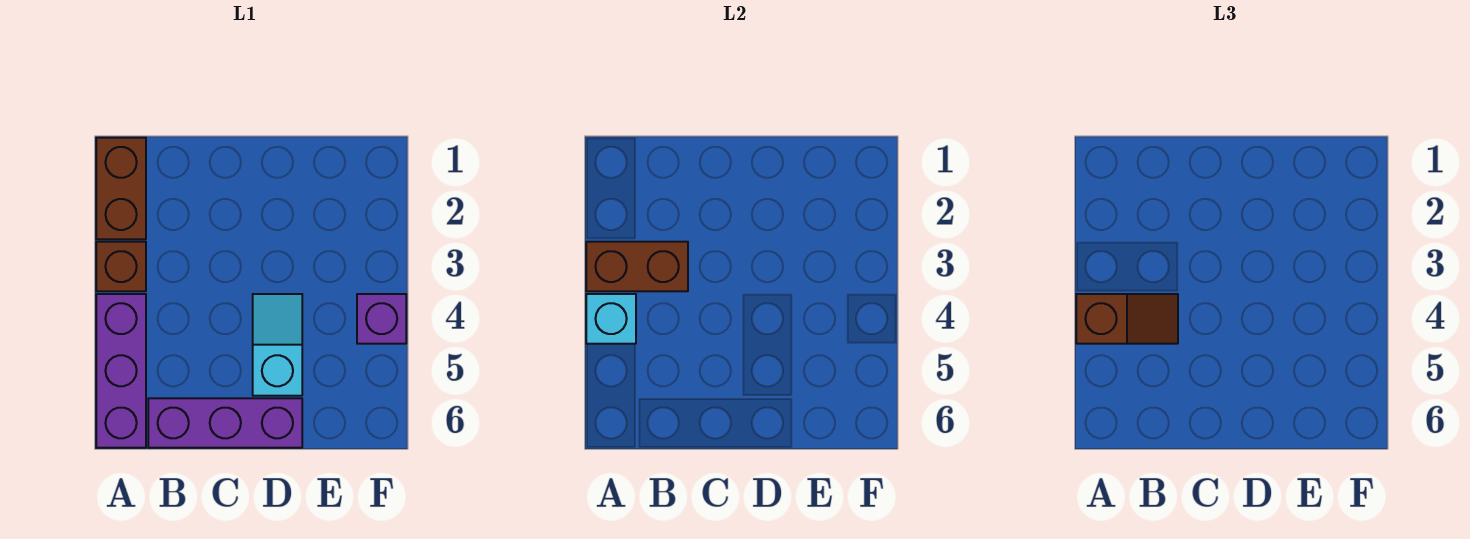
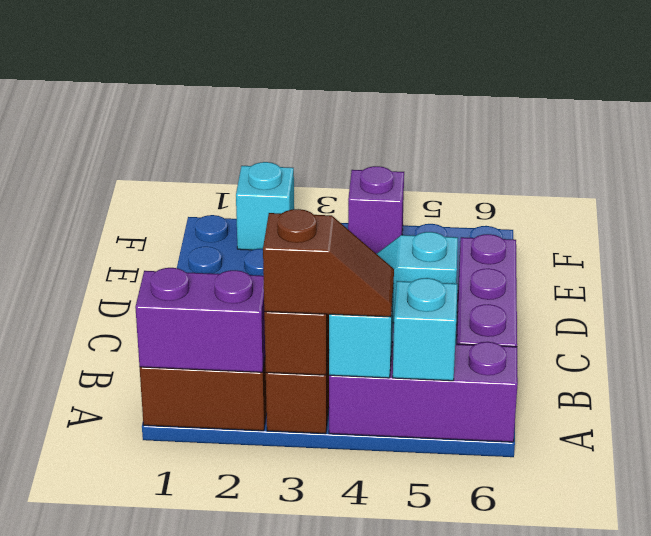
none -> purple 1x2 brick [135,268,265,372]
brown 1x2 slope [1076,294,1178,344] -> brown 1x2 slope turned to [263,209,394,317]
none -> cyan 1x1 brick [393,278,457,381]
none -> cyan 1x1 brick [236,162,294,250]

